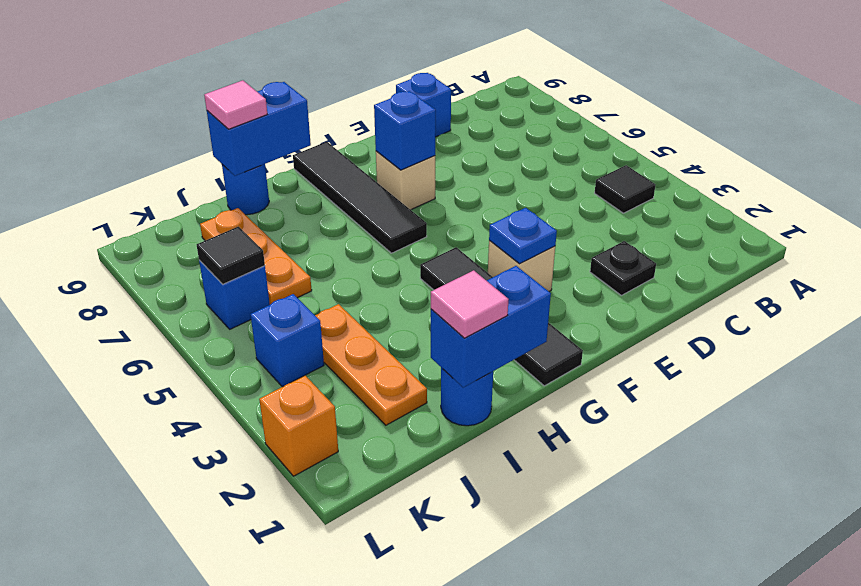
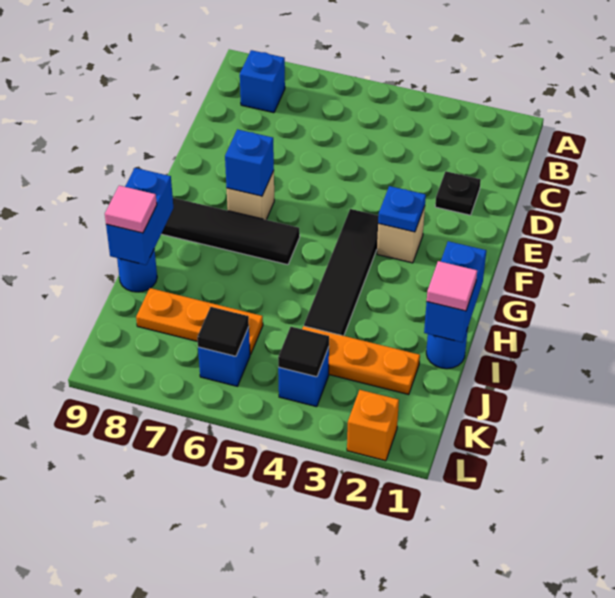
black 1x1 tile [595,165,655,213] -> black 1x1 tile moved to [278,327,329,377]
blue 1x1 brick [396,73,451,137] -> blue 1x1 brick moved to [240,50,285,113]
black 1x4 tile [420,247,583,386] -> black 1x4 tile turned to [304,209,379,336]

